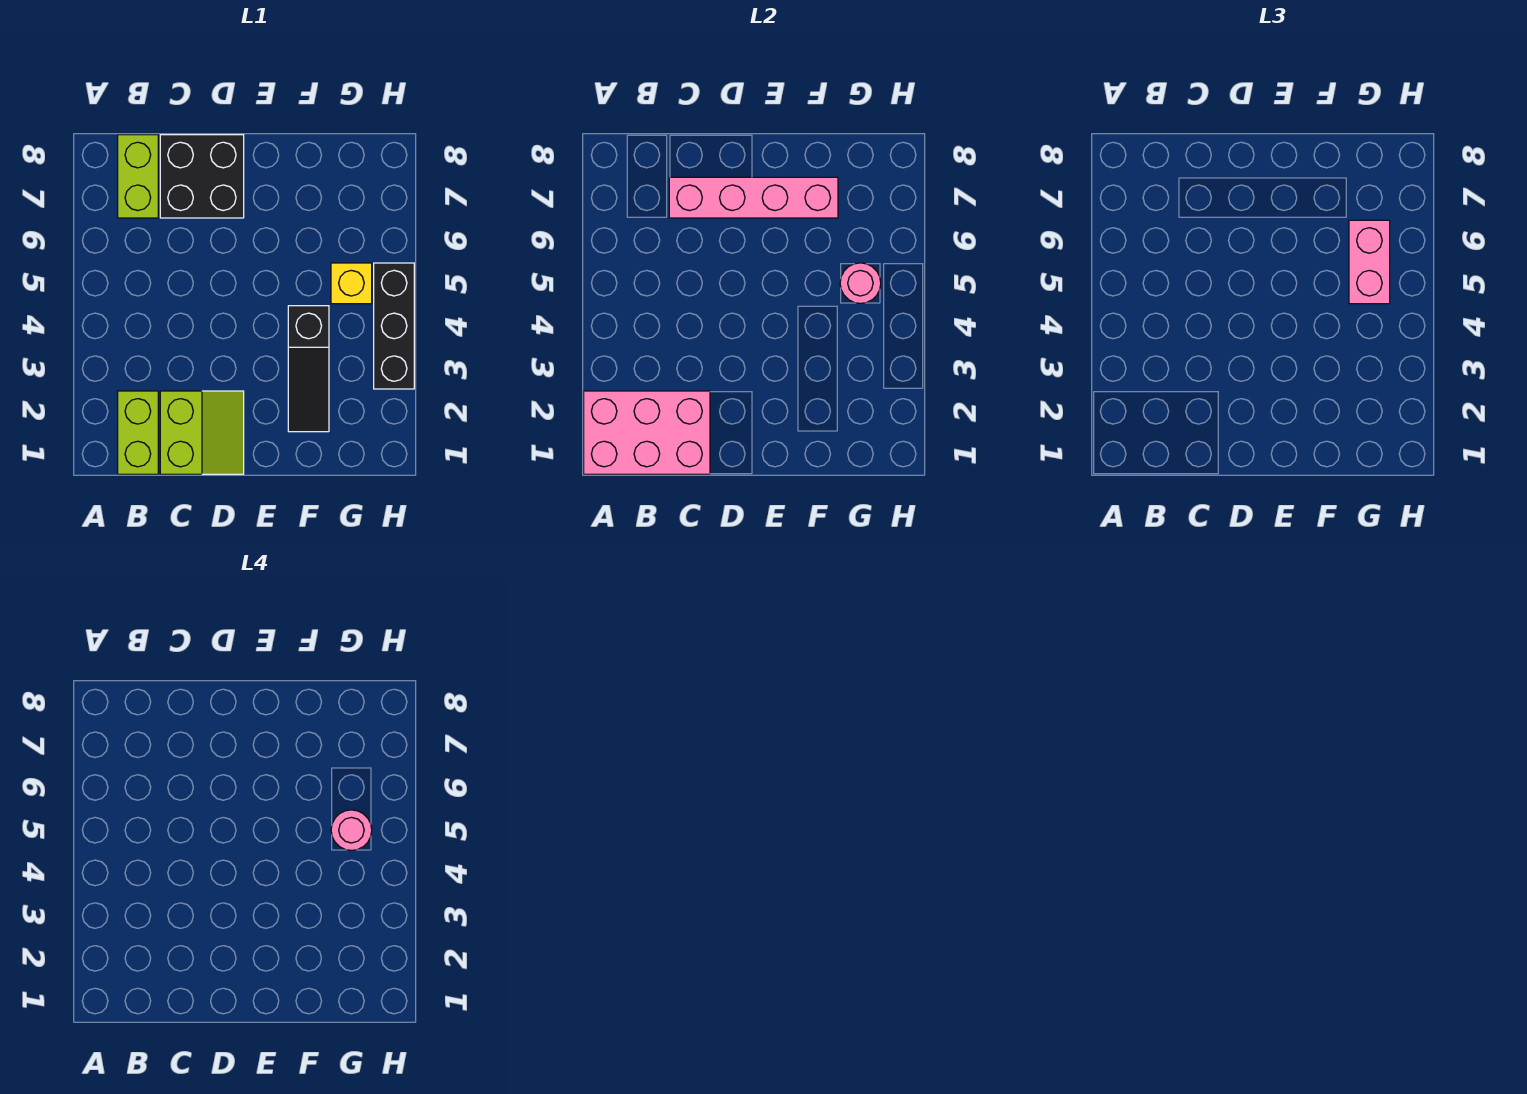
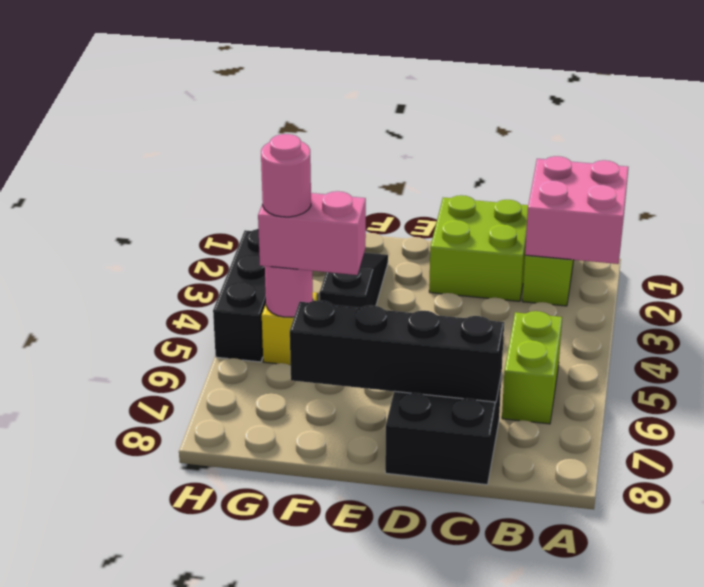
pink 2x3 brick [584,391,710,474] -> pink 2x2 brick [525,156,628,264]
lime 1x2 brick [118,135,158,218] -> lime 1x2 brick moved to [502,311,562,424]
lime 2x2 slope [160,391,244,474] -> lime 2x2 brick [429,195,528,301]
pink 1x4 brick [669,177,838,218] -> black 1x4 brick [290,300,504,402]
pink 1x2 brick [1349,220,1390,304] -> pink 1x2 brick turned to [258,191,366,275]

